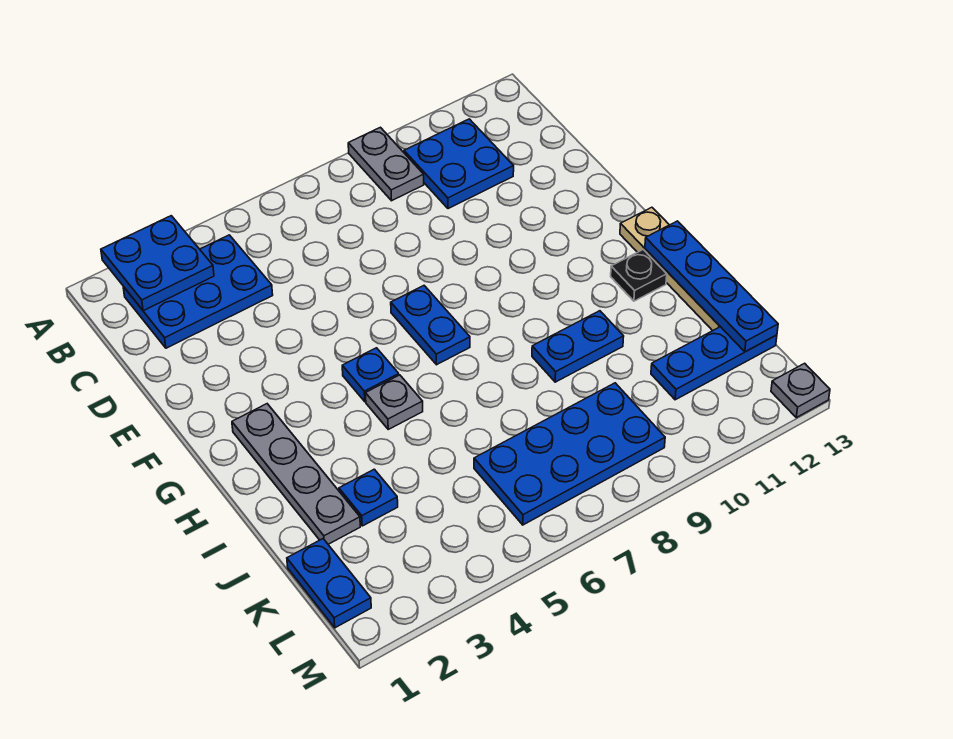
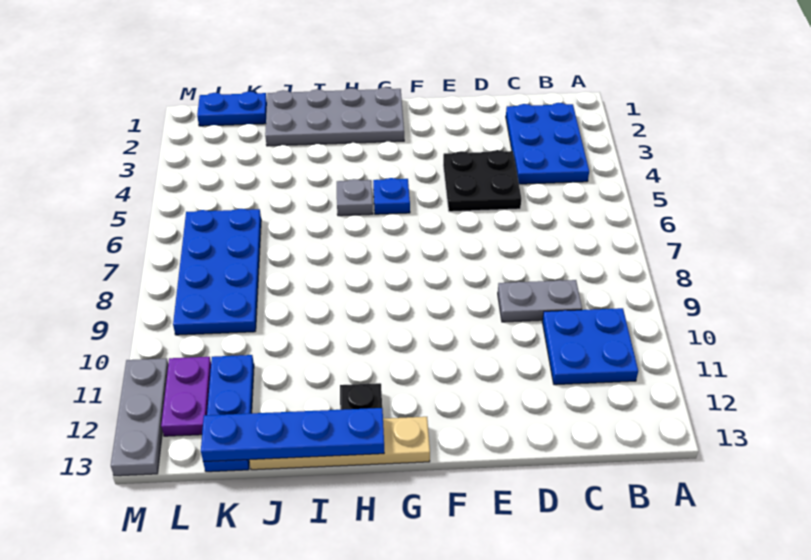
blue 2x2 plate [101,216,214,311] -> none
grey 1x2 plate [348,127,424,201] -> grey 1x2 plate moved to [498,280,582,322]
none -> black 2x2 plate [443,150,521,212]
blue 1x2 plate [391,286,470,365] -> none
grey 1x4 plate [232,404,360,544] -> grey 2x4 plate [265,87,404,146]
blue 1x2 plate [532,311,624,382] -> none
blue 1x1 plate [339,469,398,526] -> none
none -> purple 1x2 plate [161,357,211,436]
grey 1x1 plate [771,363,830,418] -> grey 1x3 plate [111,358,168,476]

